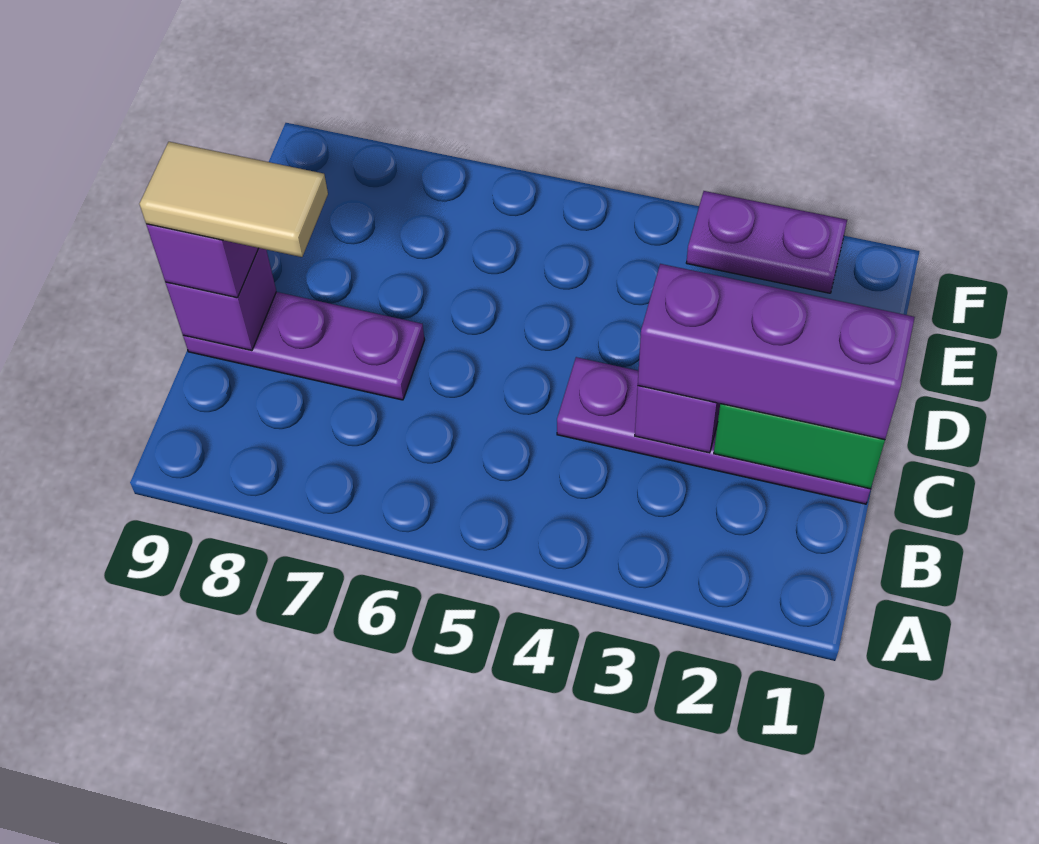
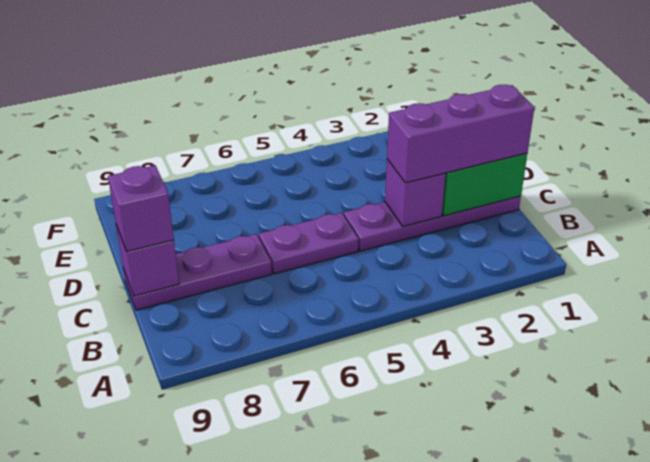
tan 1x2 tile [140,142,328,257] -> none
purple 1x2 plate [686,191,847,293] -> purple 1x2 plate moved to [259,213,359,274]

